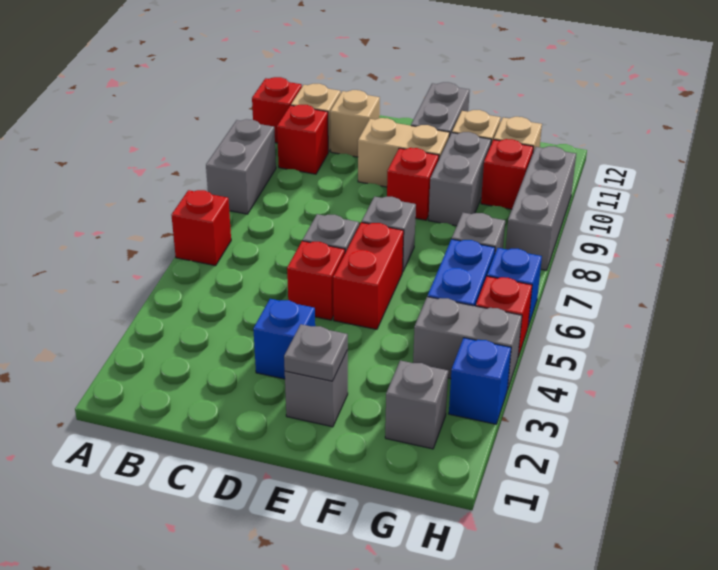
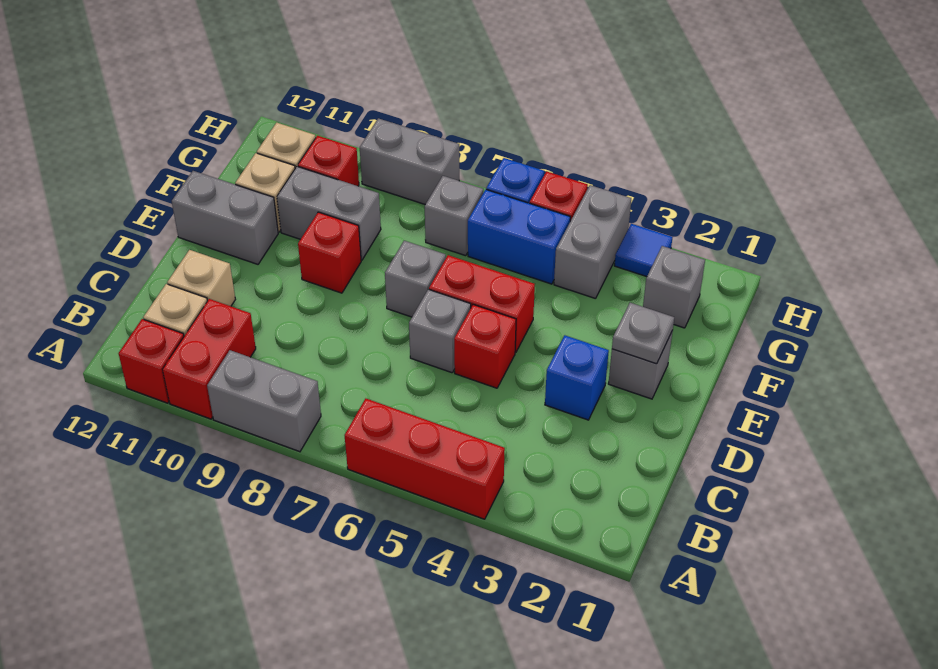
red 1x1 brick [171,190,231,266] -> red 1x3 brick [345,399,505,519]
red 1x1 brick [277,105,328,174] -> red 1x2 brick [163,299,256,419]
tan 1x2 brick [358,118,450,187] -> none
blue 1x1 brick [449,338,511,424] -> blue 1x1 tile [614,224,672,277]
grey 1x3 brick [506,146,576,270] -> grey 1x2 brick [360,118,459,204]

